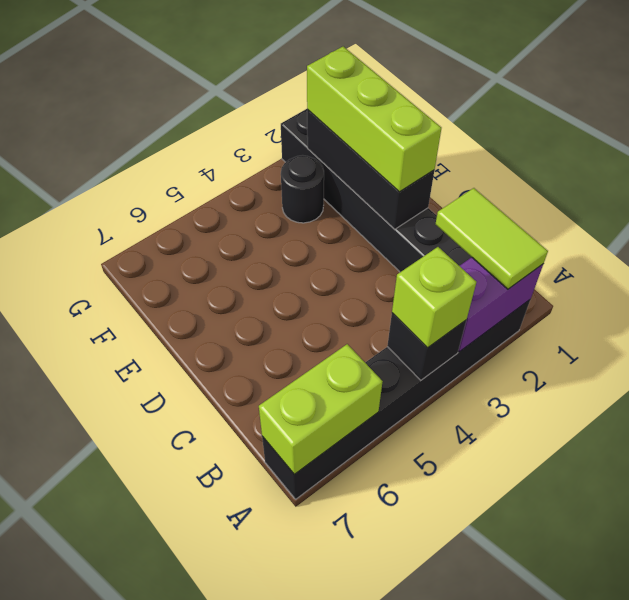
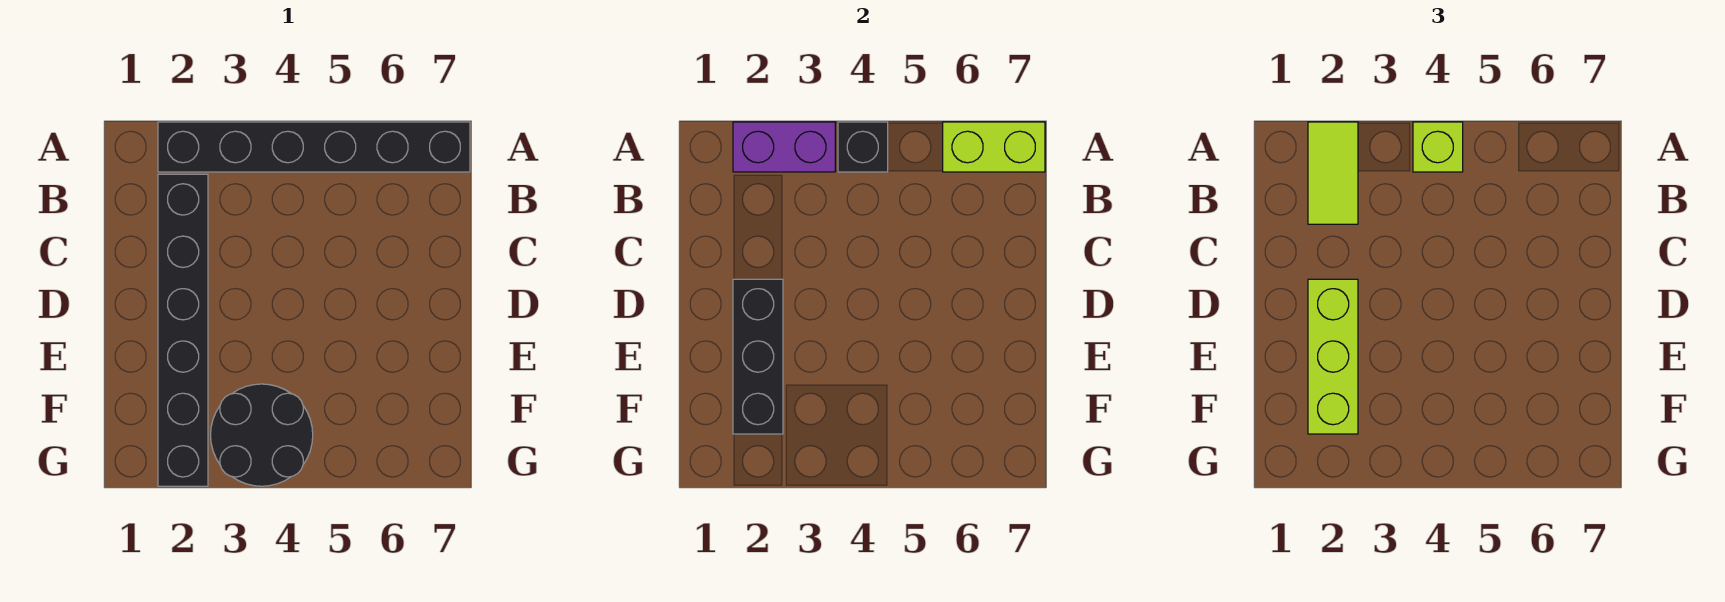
black 1x1 round brick [281,155,324,223] -> black 2x2 round brick [211,384,313,486]

